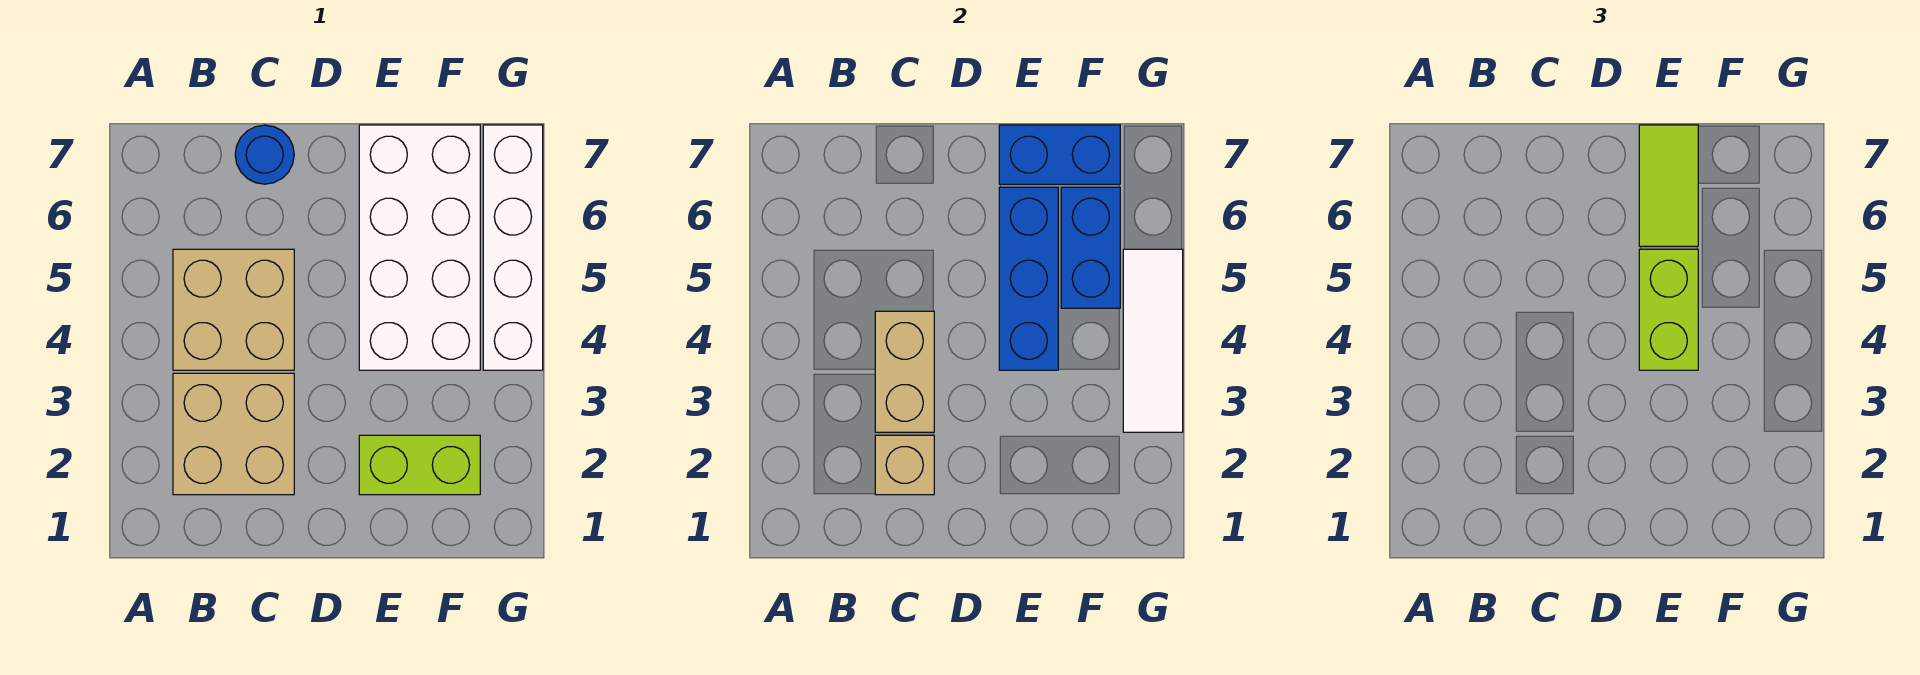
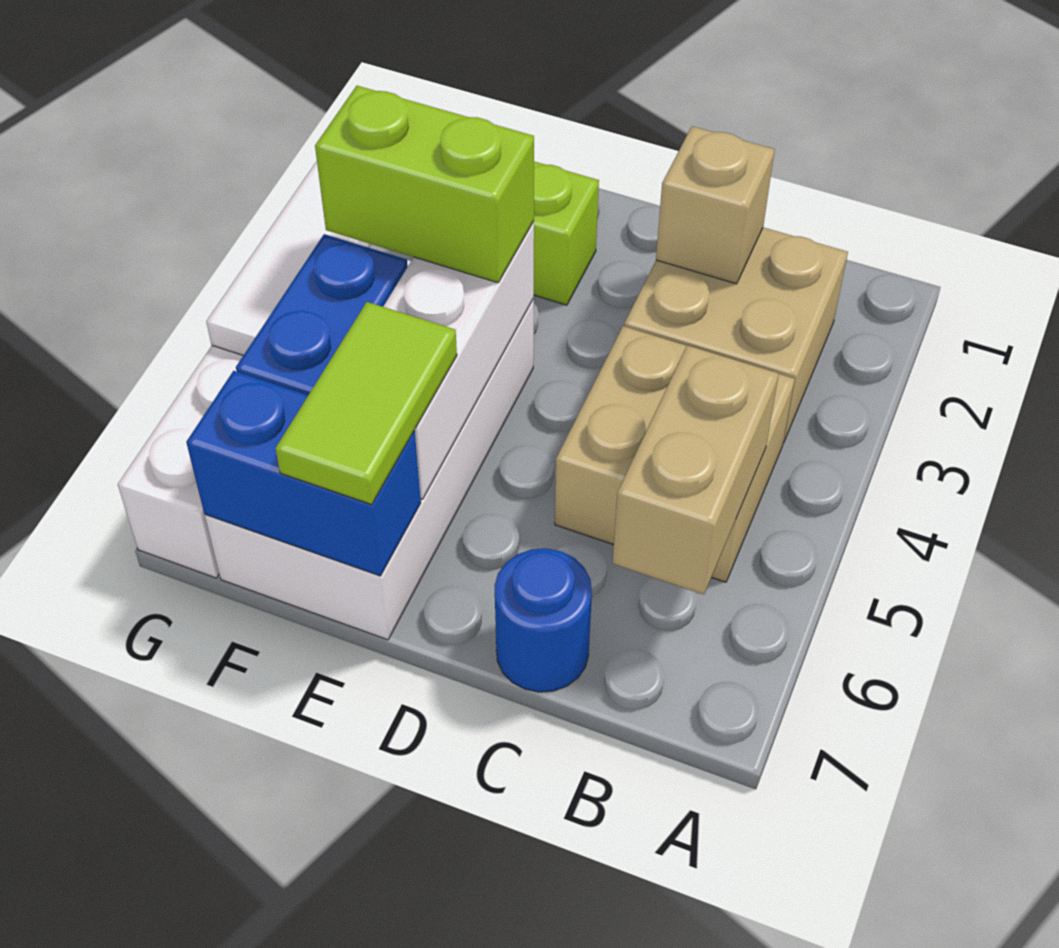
tan 1x2 brick [875,311,934,432] -> tan 1x2 brick moved to [613,345,779,594]
blue 1x3 brick [999,187,1058,370] -> white 1x3 brick [383,222,534,499]
lime 1x2 brick [1639,249,1698,370] -> lime 1x2 brick turned to [315,86,534,283]

